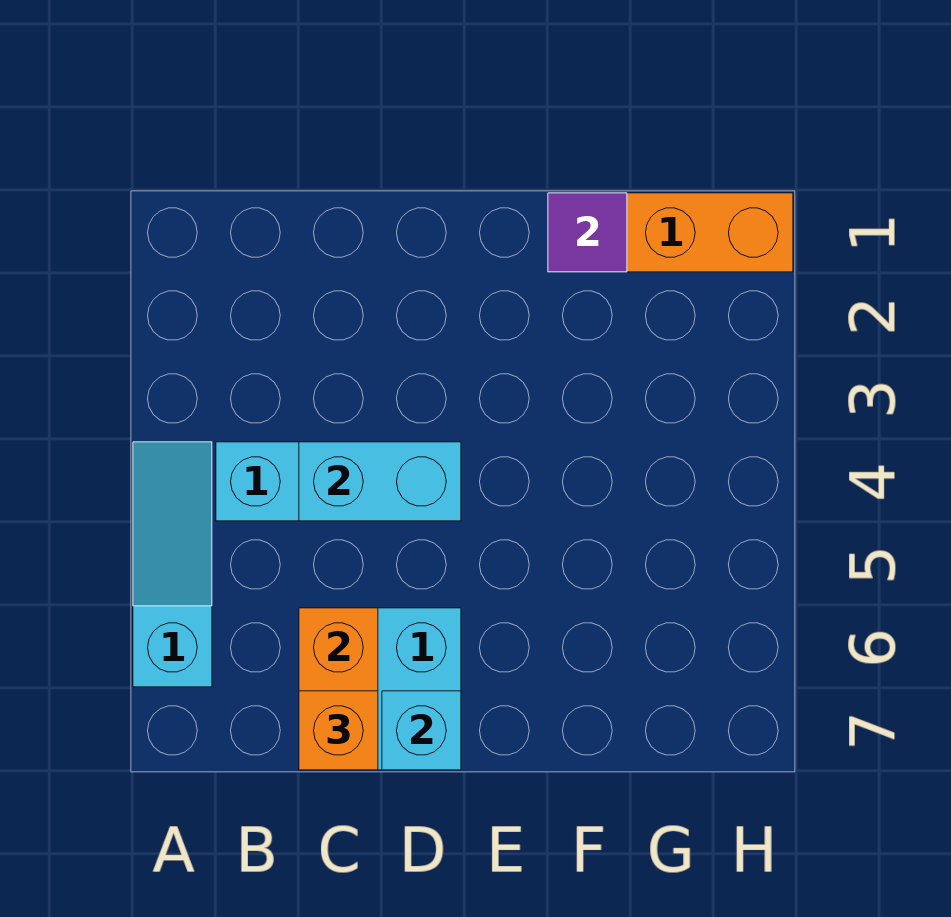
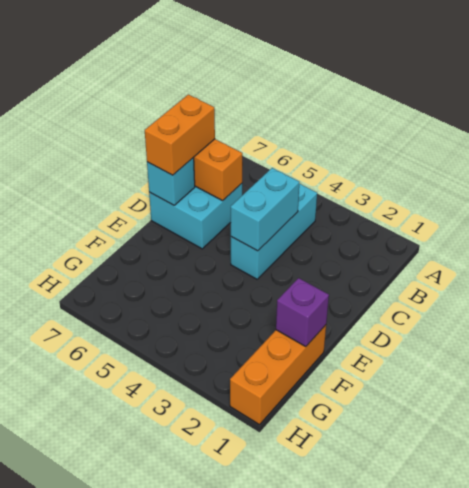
cyan 1x3 slope [133,442,212,687] -> none
orange 1x1 brick [299,691,378,770] -> orange 1x2 brick [145,95,215,175]
purple 1x1 tile [548,193,627,272] -> purple 1x1 brick [276,278,329,347]

